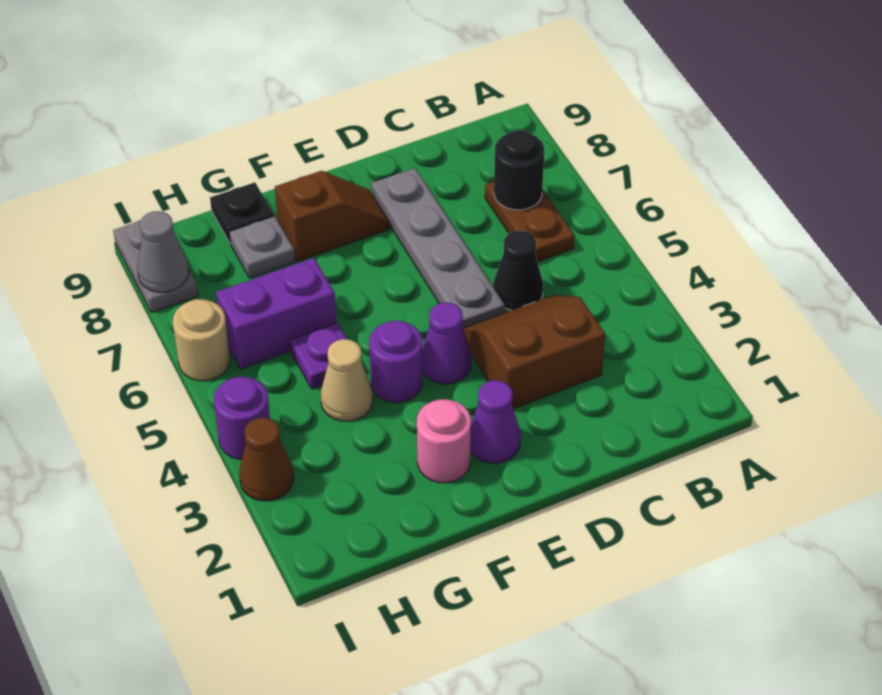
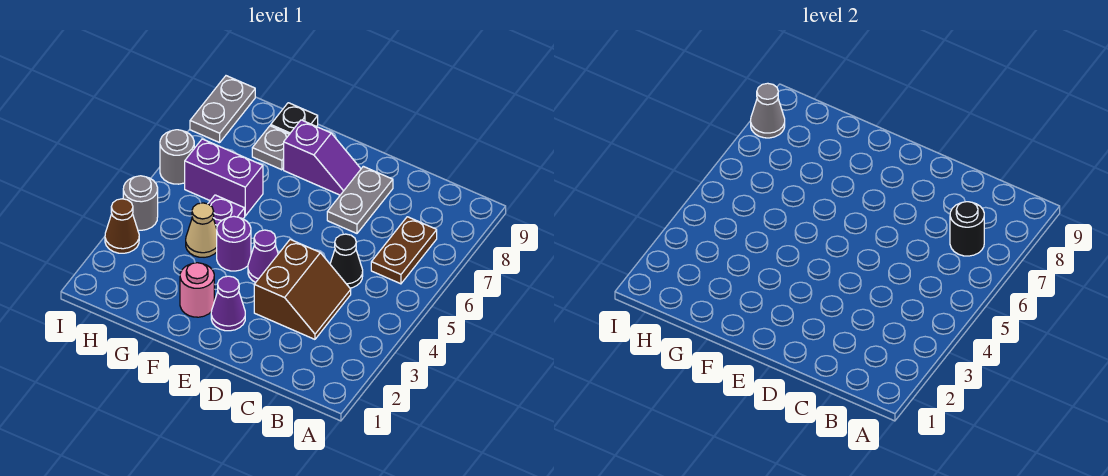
brown 2x2 slope [463,295,605,409] -> brown 2x2 slope turned to [254,240,351,339]
grey 1x4 plate [371,168,505,328] -> grey 1x2 plate [327,166,393,233]
brown 1x2 slope [275,171,390,261] -> purple 1x2 slope [284,120,361,195]
purple 1x1 round brick [214,377,270,459] -> grey 1x1 round brick [123,176,158,230]
tan 1x1 round brick [173,299,230,381] -> grey 1x1 round brick [160,130,194,184]

